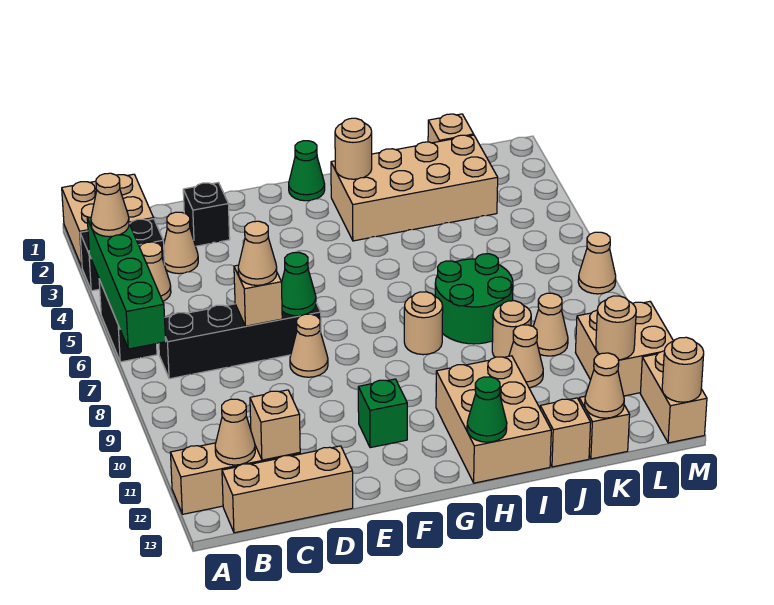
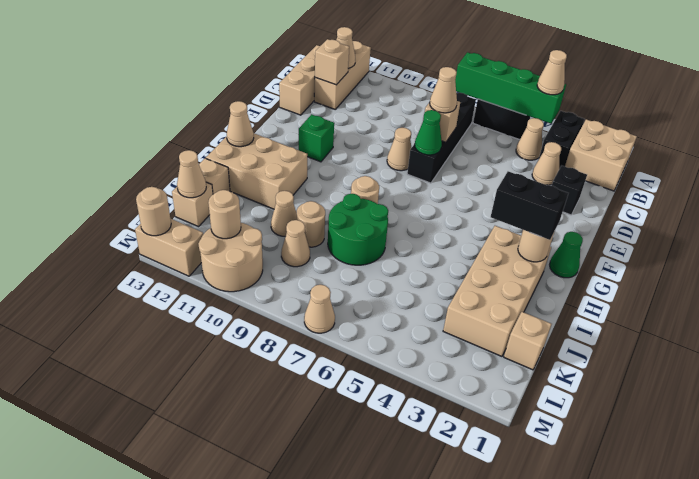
none -> black 1x2 brick [491,171,568,240]
green 1x1 cone [467,377,507,442] -> tan 1x1 cone [227,101,254,147]
tan 2x2 brick [575,302,673,396] -> tan 2x2 round brick [198,223,263,292]

